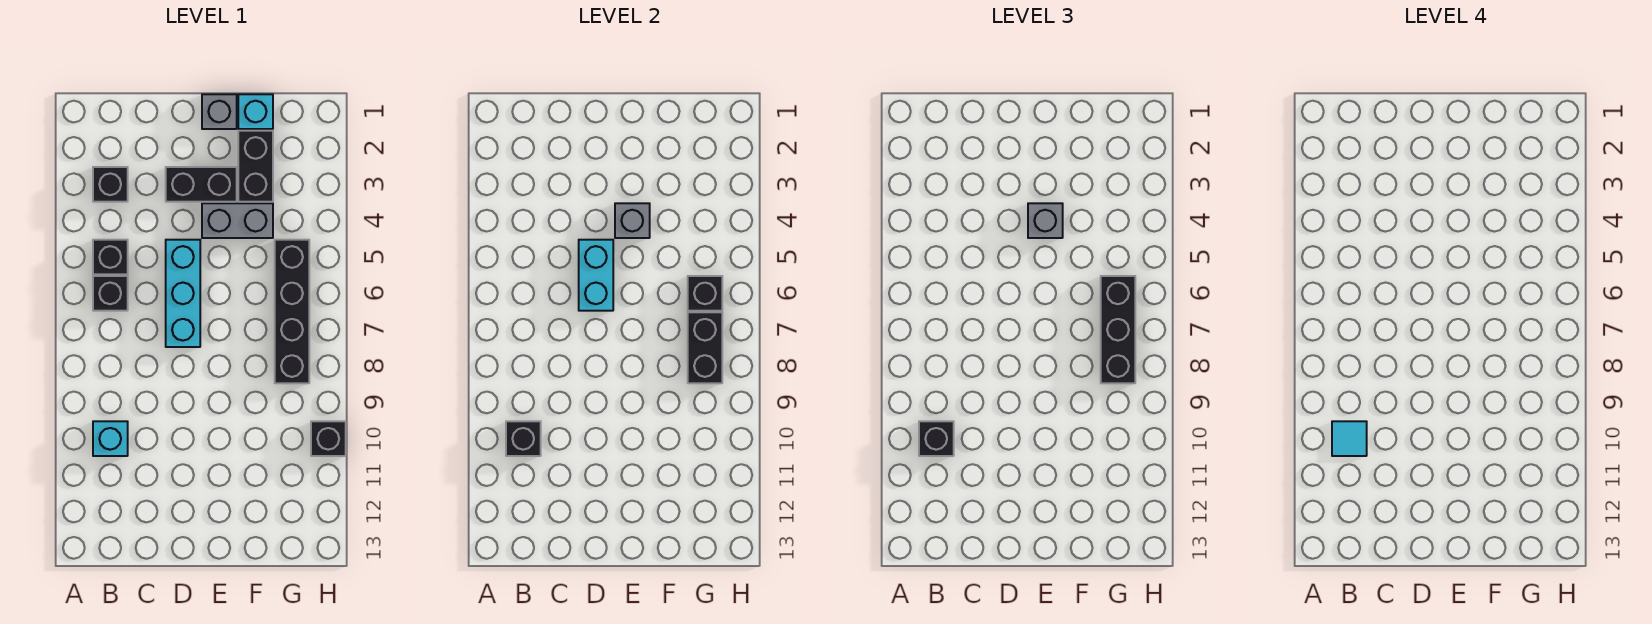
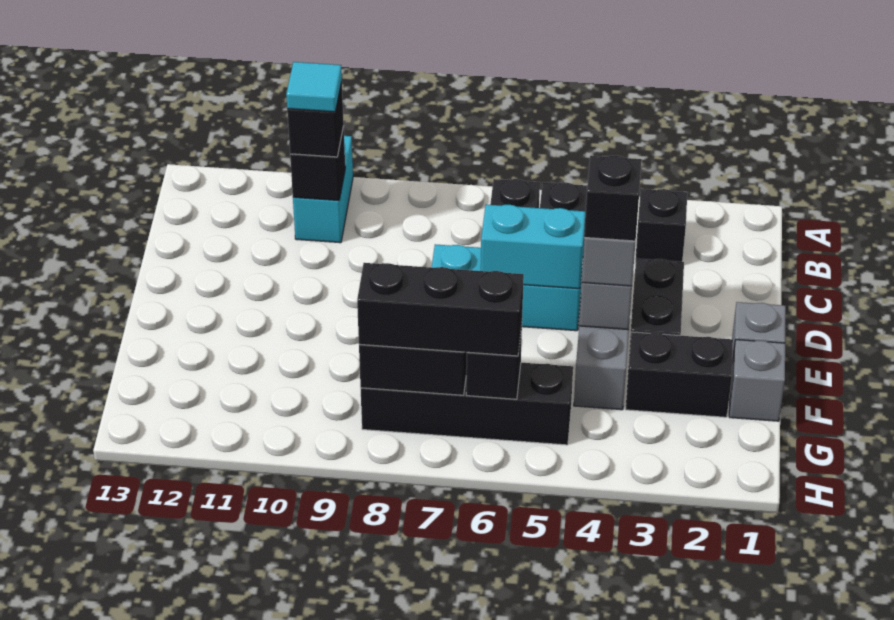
cyan 1x1 brick [93,421,128,456] -> cyan 1x2 brick [293,136,353,243]
cyan 1x1 brick [238,94,273,129] -> grey 1x1 brick [729,340,785,421]
black 1x1 brick [311,421,346,456] -> black 1x1 brick moved to [584,155,642,241]

